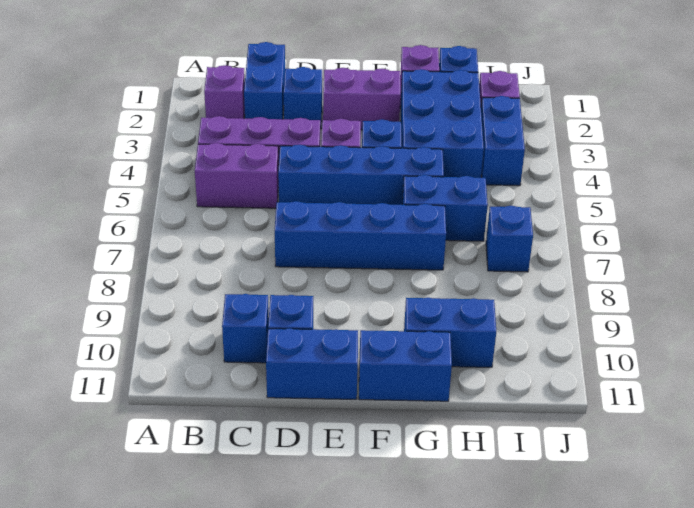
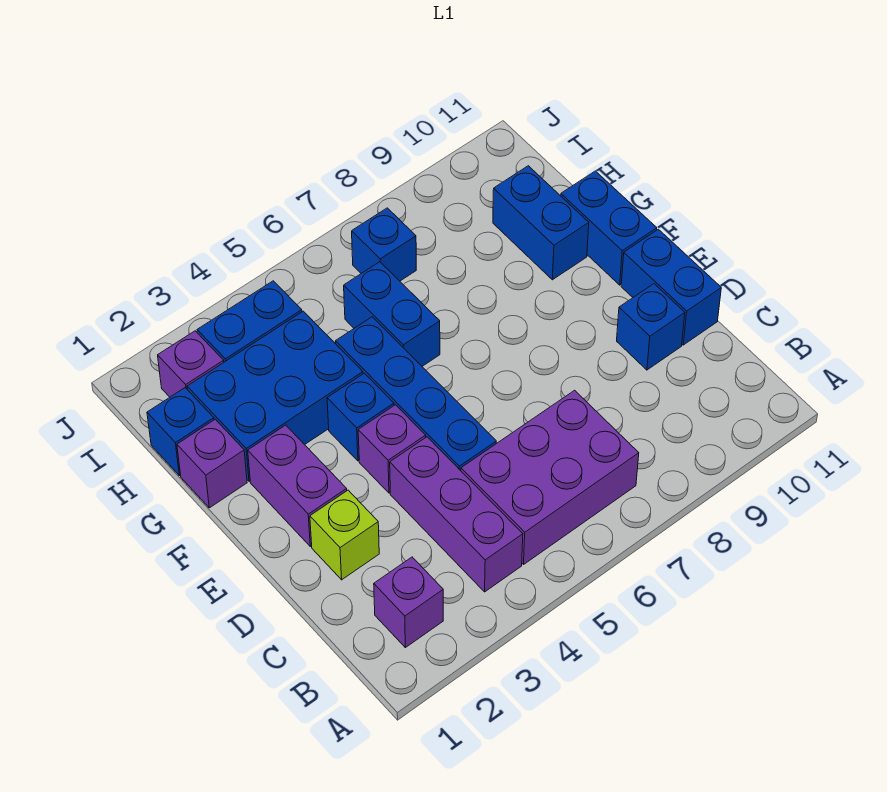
purple 1x2 brick [195,143,279,208] -> purple 2x3 brick [461,390,639,564]
blue 1x2 brick [244,42,285,119] -> none
blue 1x1 brick [222,294,269,363] -> none
blue 1x1 brick [284,67,322,129] -> lime 1x1 brick [310,490,379,580]
blue 1x4 brick [275,201,446,270] -> none

